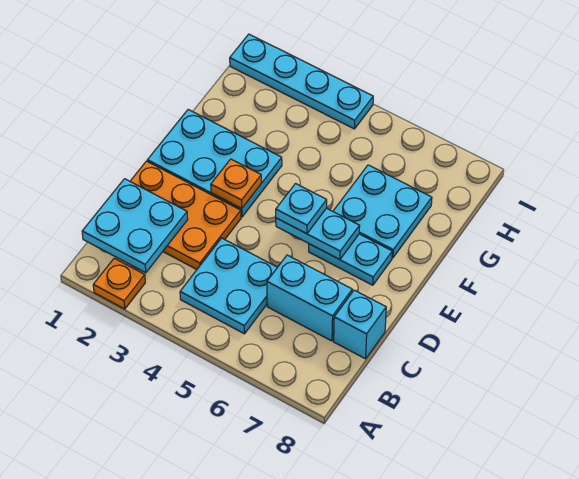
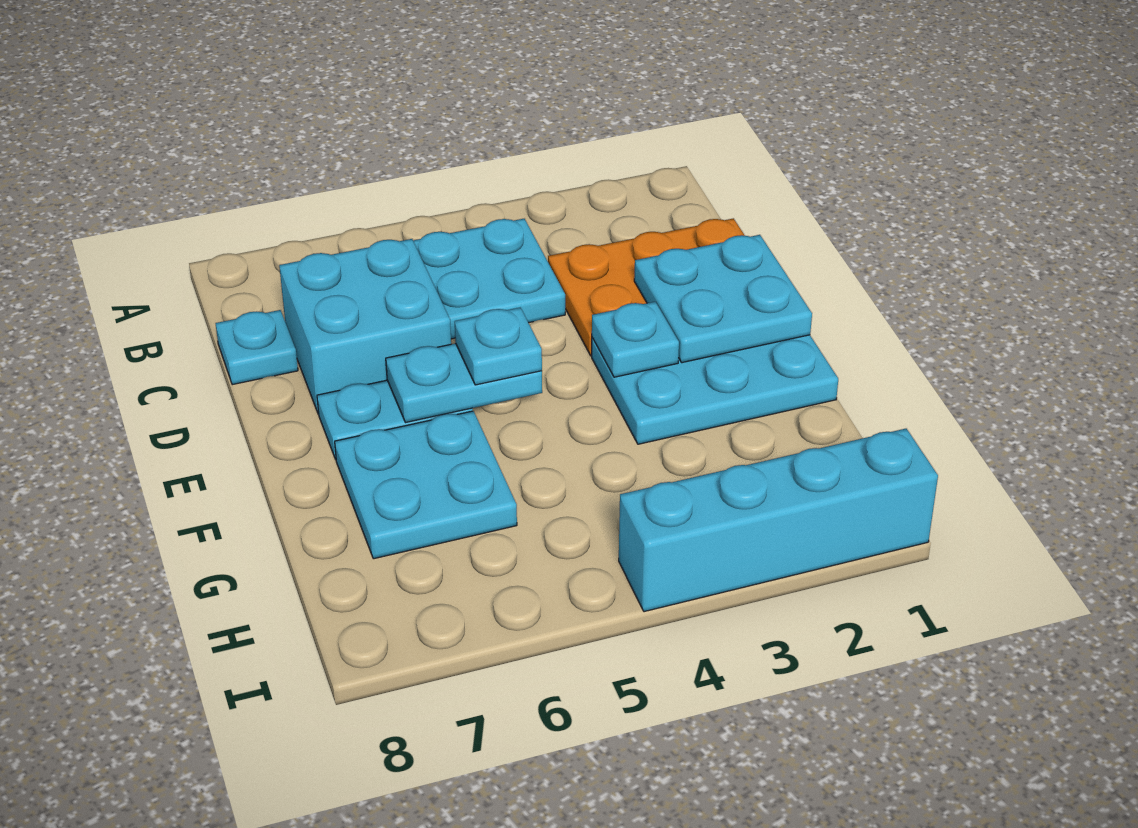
orange 1x1 plate [93,258,145,309] -> none
cyan 2x2 plate [82,179,188,273] -> cyan 2x2 plate moved to [634,235,812,363]
cyan 1x2 brick [267,255,352,341] -> cyan 2x2 brick [279,239,451,414]
cyan 1x1 brick [334,290,386,359] -> cyan 1x1 plate [215,310,298,385]
orange 1x1 plate [211,159,261,208] -> cyan 1x1 plate [592,302,679,377]
cyan 1x4 plate [230,34,373,129] -> cyan 1x4 brick [619,429,938,612]

